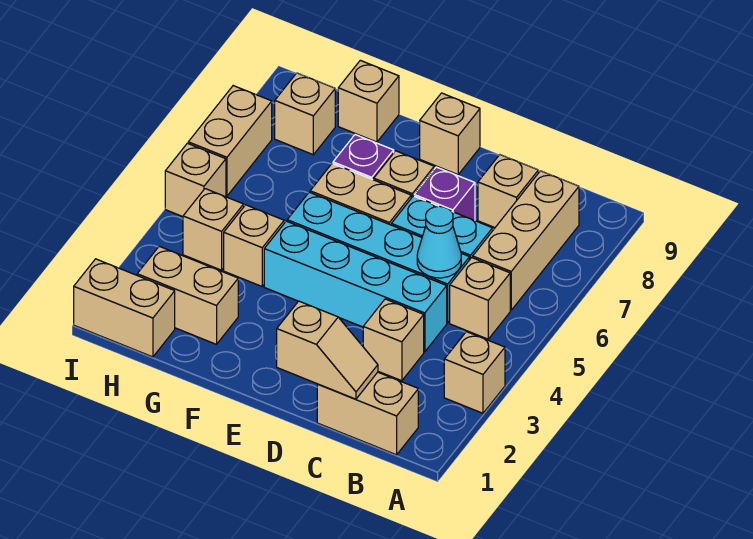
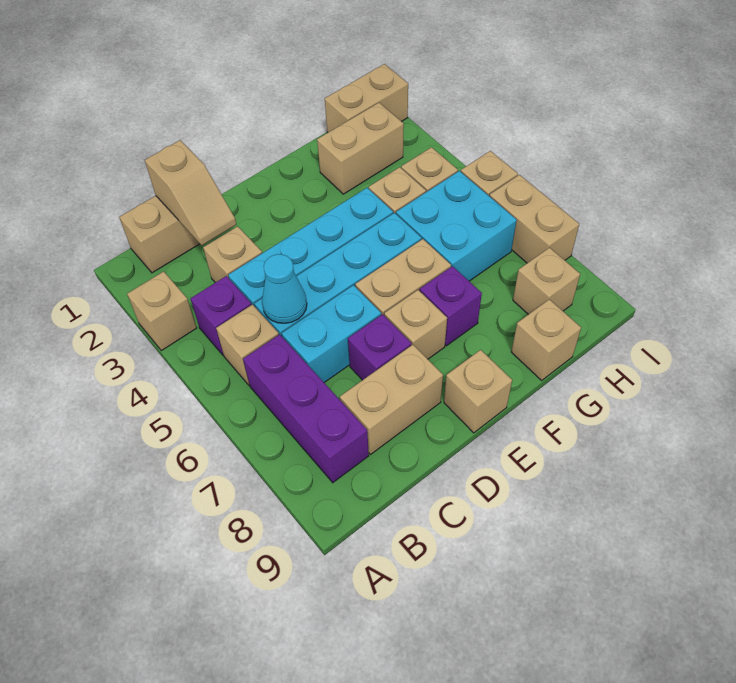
none -> purple 1x1 brick [190,276,252,355]
tan 1x3 brick [473,171,579,310] -> purple 1x3 brick [243,334,369,483]
tan 1x2 slope [277,301,378,399] -> tan 1x2 slope turned to [145,140,236,245]
tan 1x1 brick [478,155,538,228] -> tan 1x2 brick [340,345,443,455]
none -> cyan 2x2 brick [396,171,517,281]

